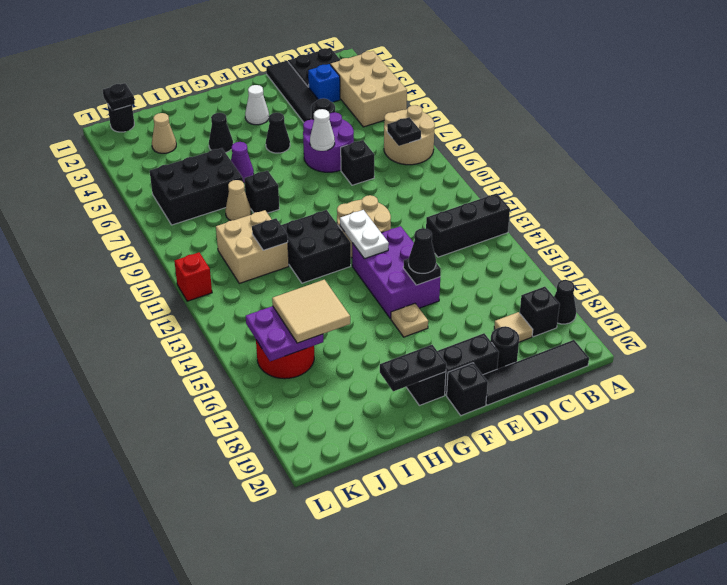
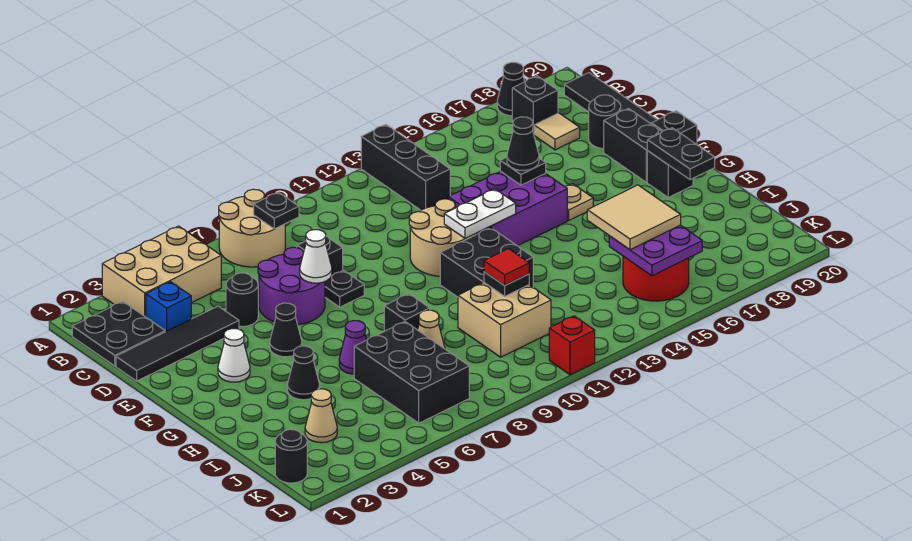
none -> red 1x1 tile [484,249,529,286]
black 1x1 plate [103,83,135,111] -> black 1x1 plate moved to [325,270,364,307]

